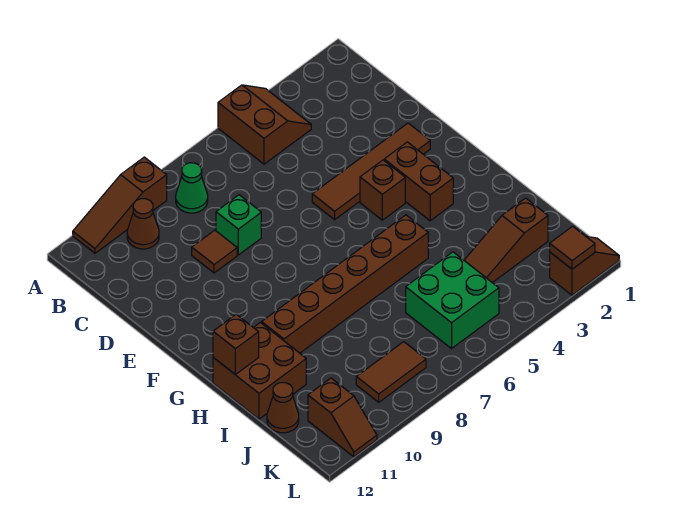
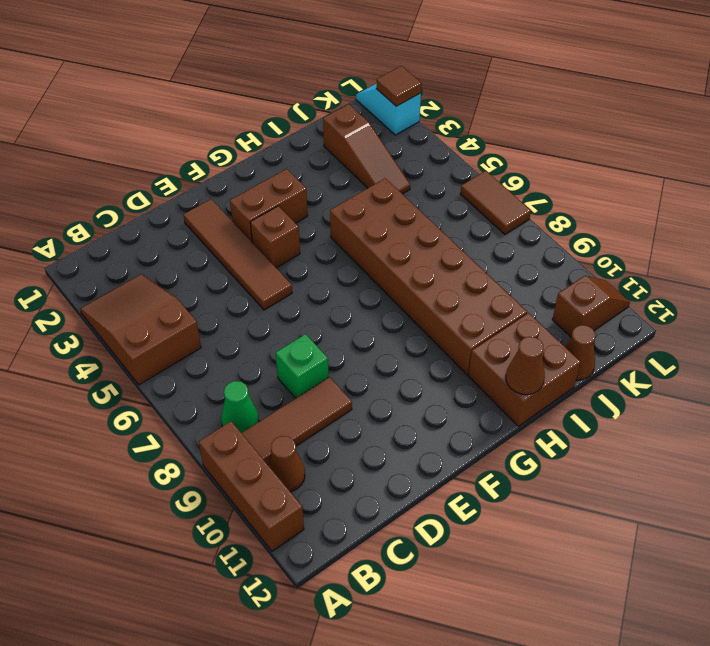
brown 2x2 slope [218,85,311,164] -> brown 2x3 slope [80,274,201,385]
brown 1x3 slope [73,157,167,253] -> brown 1x3 brick [199,421,304,551]
brown 1x1 tile [192,230,237,273] -> brown 1x3 tile [242,377,352,465]
brown 1x6 brick [262,215,428,353] -> brown 2x6 brick [330,178,527,375]
brown 1x1 brick [213,314,259,374] -> brown 1x1 cone [506,337,545,395]
green 2x2 brick [406,252,499,348] -> none
brown 1x2 tile [356,342,426,402] -> brown 1x2 tile moved to [460,171,531,234]
brown 1x2 slope [550,236,619,295] -> cyan 1x2 slope [356,83,421,135]

